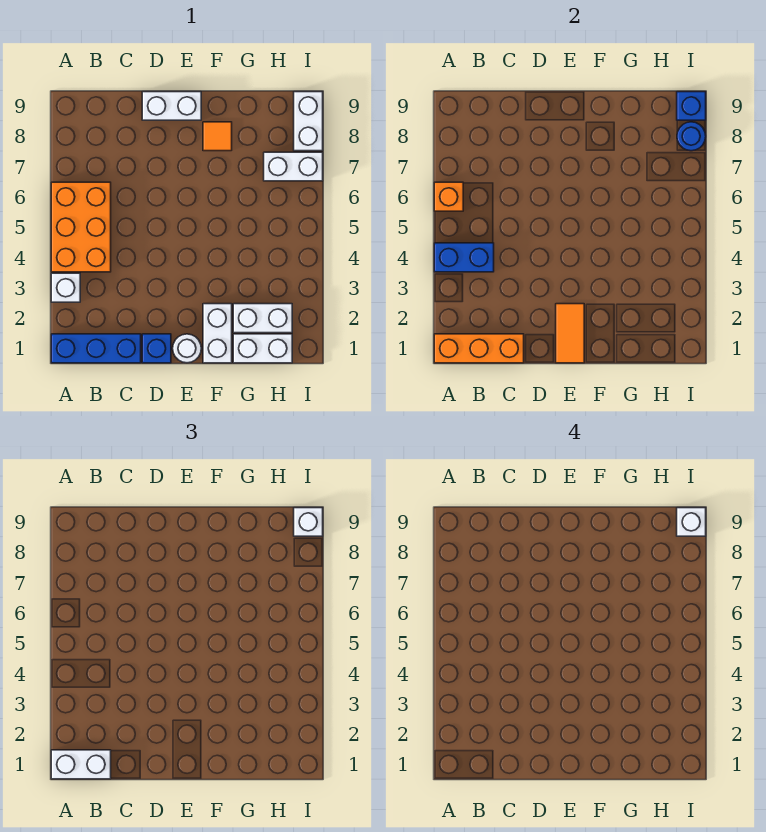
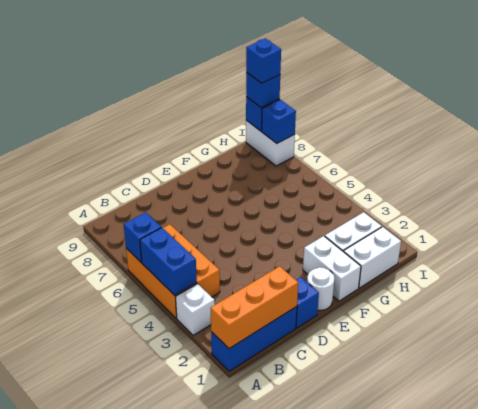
white 1x2 brick [51,750,111,779] -> none
blue 1x2 brick [434,243,494,272] -> blue 1x2 brick turned to [140,228,197,295]
orange 1x1 brick [434,182,463,211] -> blue 1x1 brick [124,212,161,262]
white 1x2 brick [142,92,201,120] -> none
orange 1x2 tile [556,304,584,363] -> none
orange 1x1 tile [203,122,232,151] -> none
white 1x2 brick [264,152,323,181] -> none
blue 1x1 round brick [677,122,706,151] -> blue 1x1 brick [262,100,296,143]
white 1x1 brick [294,508,323,536] -> blue 1x1 brick [246,72,280,108]
white 1x1 brick [677,508,706,536] -> blue 1x1 brick [246,38,281,83]

